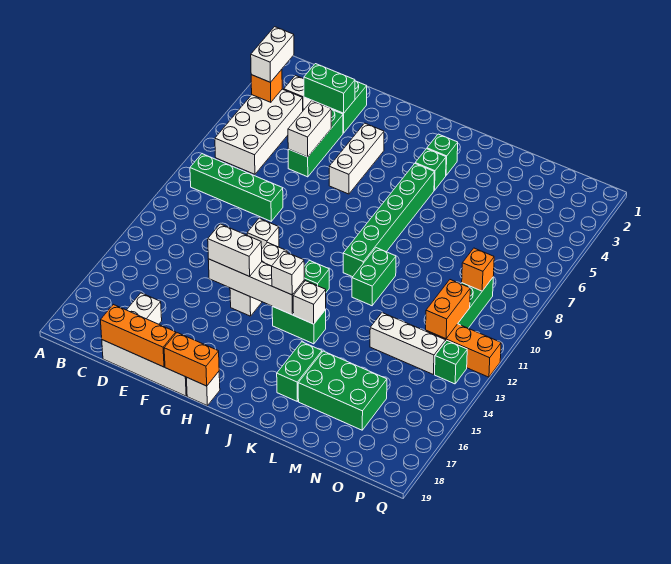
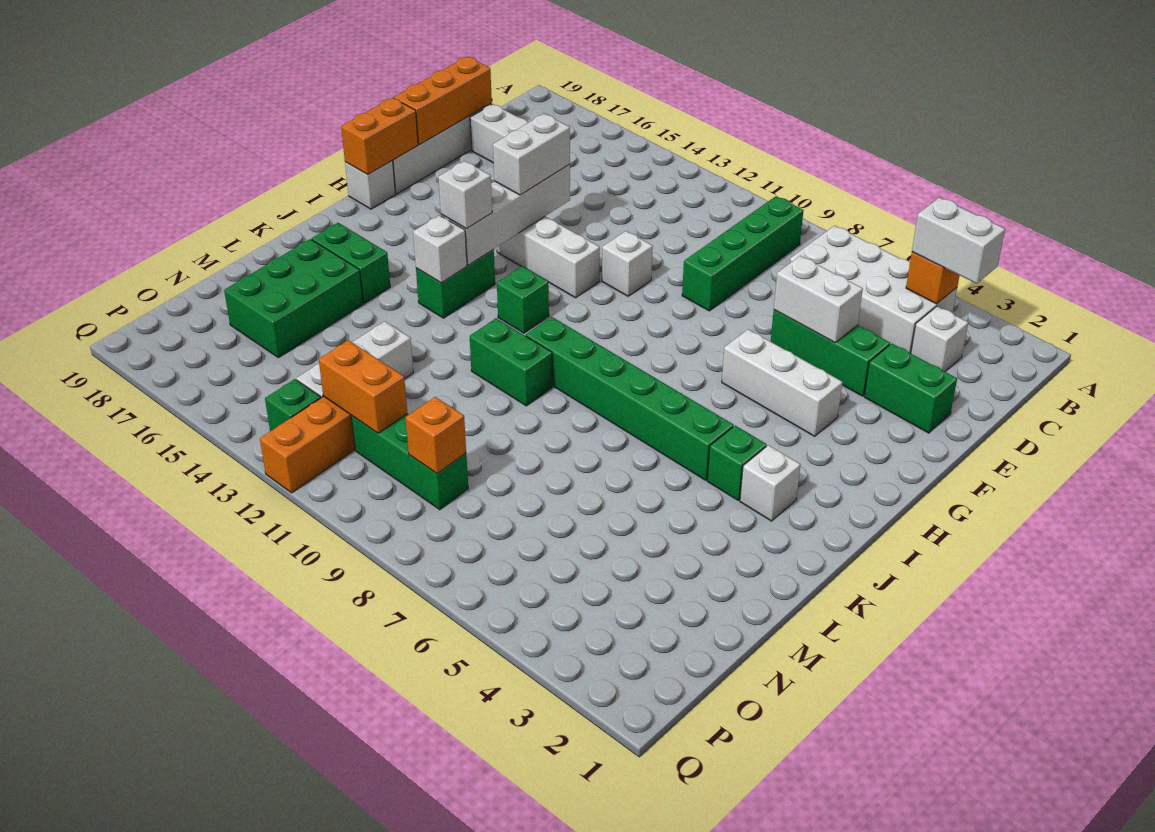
green 1x2 brick [304,64,355,113] -> none
green 1x1 brick [427,134,458,175] -> white 1x1 brick [740,445,801,521]

